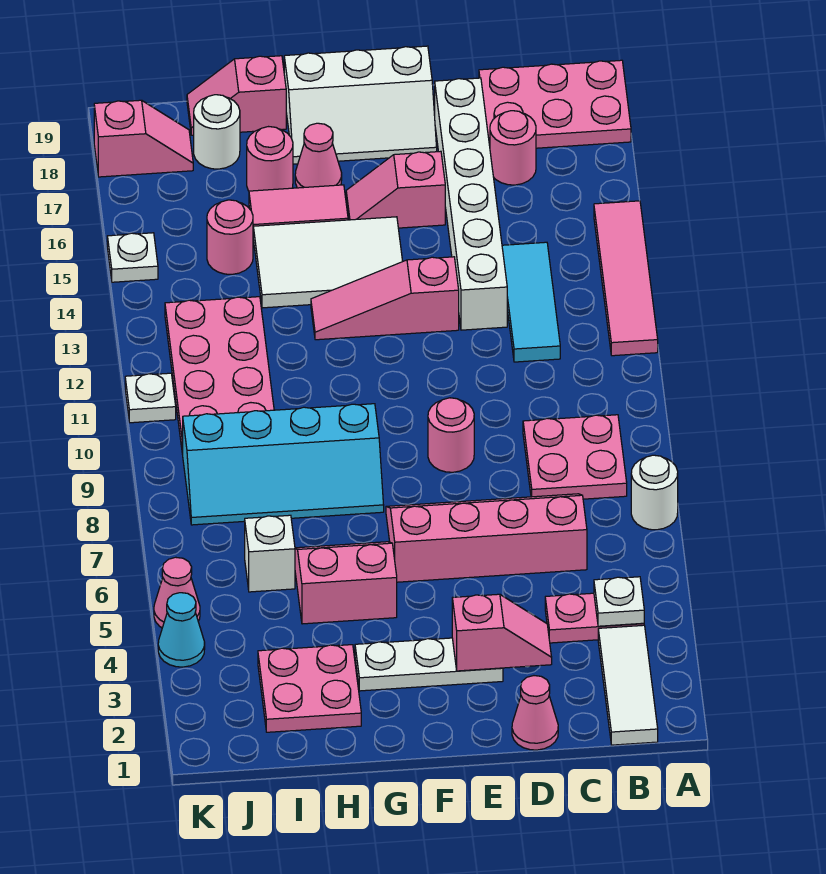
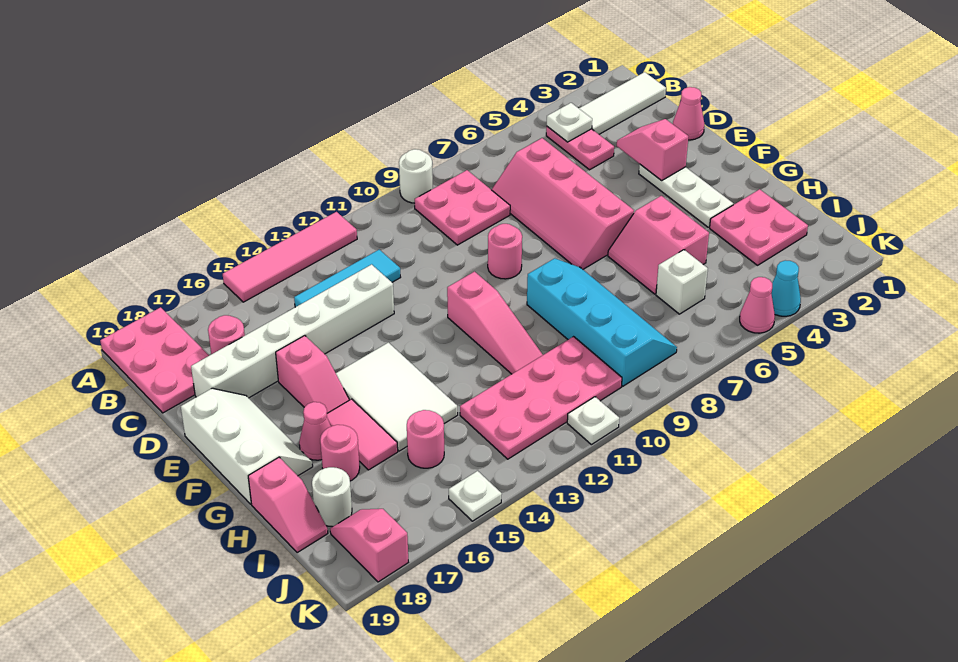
white 1x1 round brick [631,455,678,530] -> white 1x1 round brick moved to [399,149,433,203]
pink 1x3 slope [311,257,459,340] -> pink 1x3 slope moved to [447,272,543,374]

